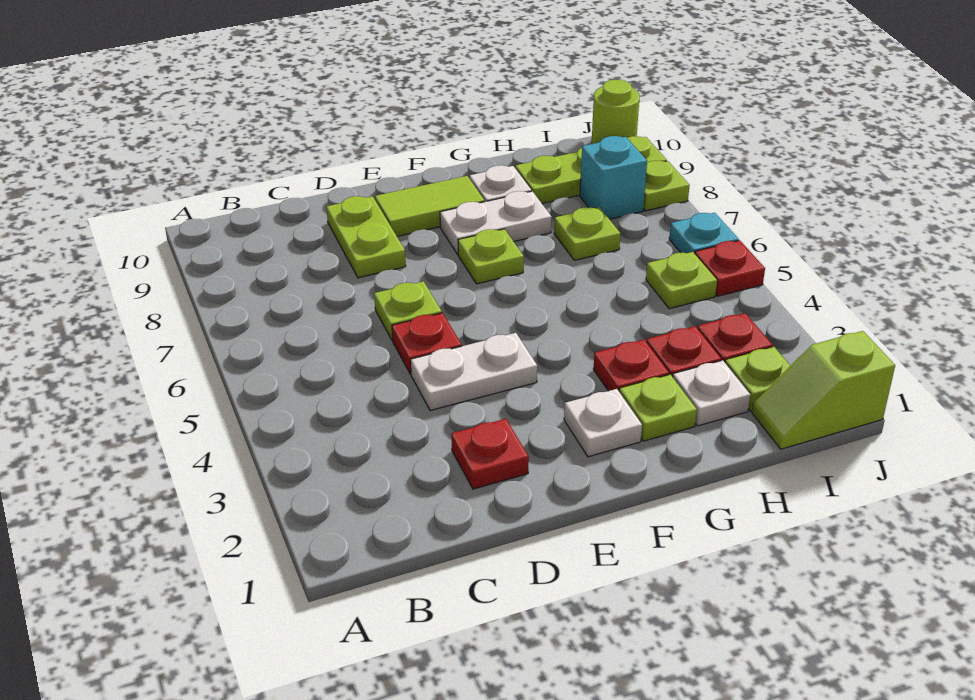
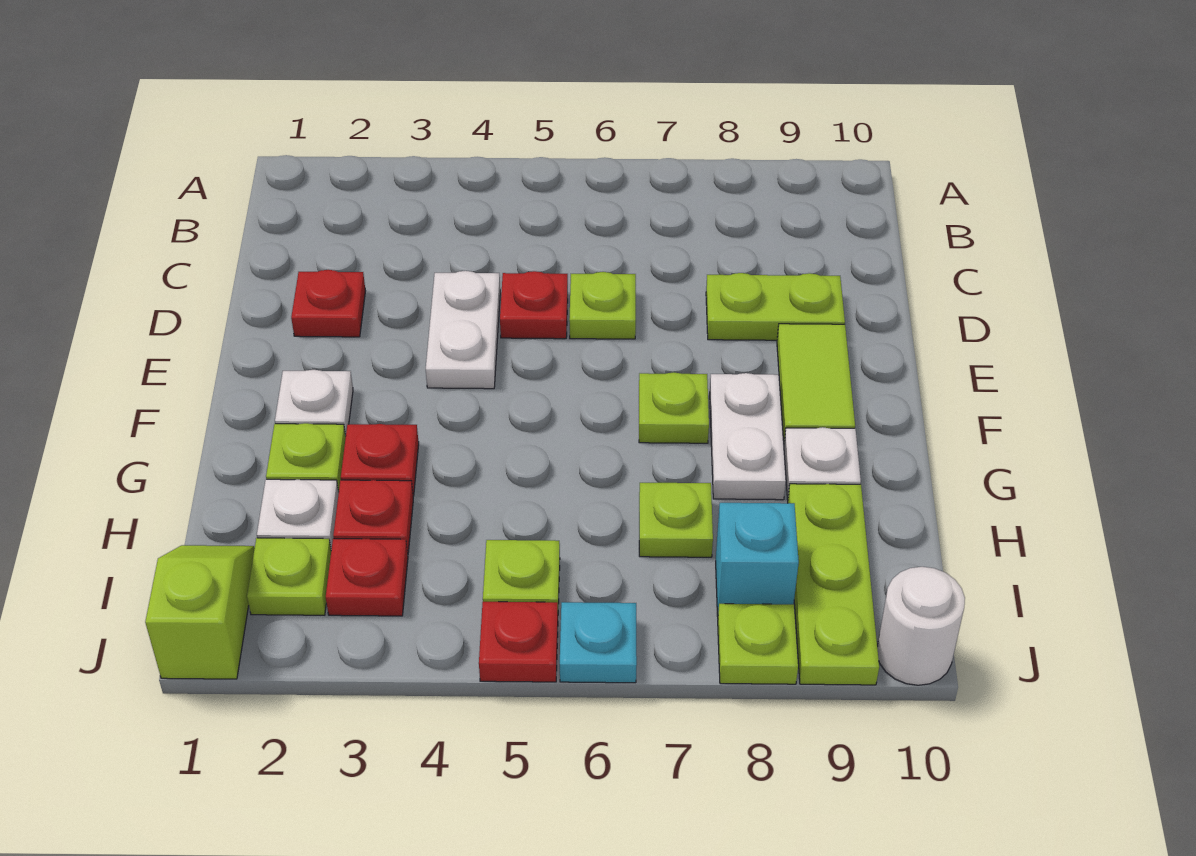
lime 1x1 round brick [592,80,640,144] -> white 1x1 round brick [877,567,965,685]

